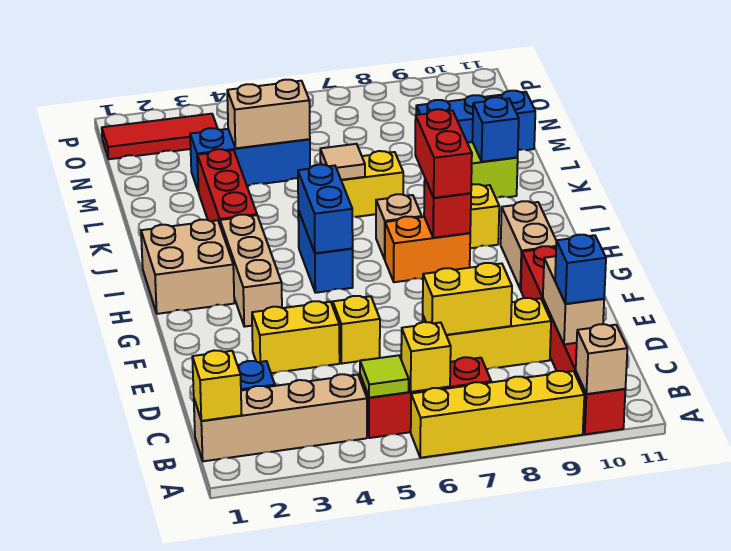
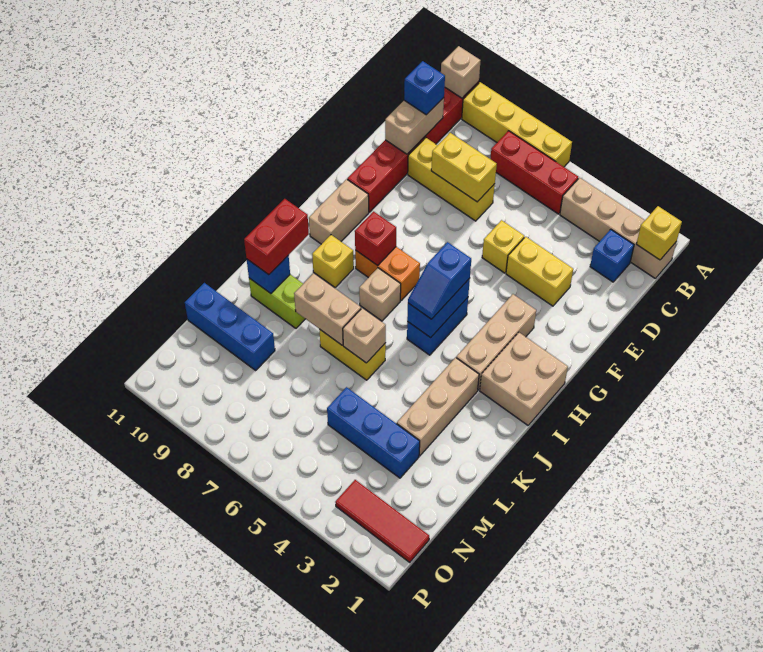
lime 1x1 tile [360,355,409,398] -> none
yellow 1x1 brick [401,322,451,392] -> none
none -> blue 1x2 slope [408,242,471,319]
red 1x2 brick [415,109,472,198] -> red 1x2 brick moved to [244,199,309,275]
red 1x3 brick [197,149,257,224] -> tan 1x3 brick [397,358,479,456]
tan 1x1 tile [320,144,365,180] -> tan 1x1 brick [343,308,386,363]
tan 1x2 brick [227,80,310,148] -> tan 1x2 brick moved to [294,273,361,345]

